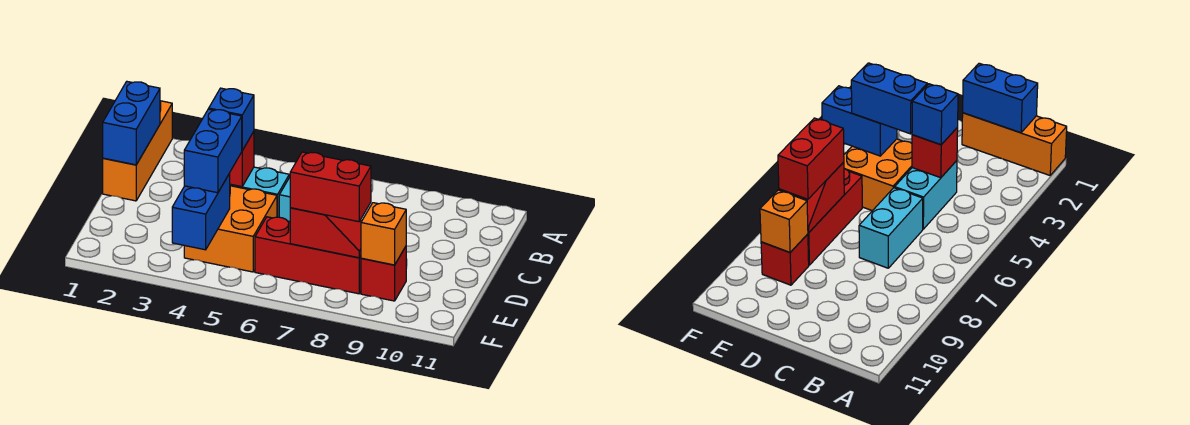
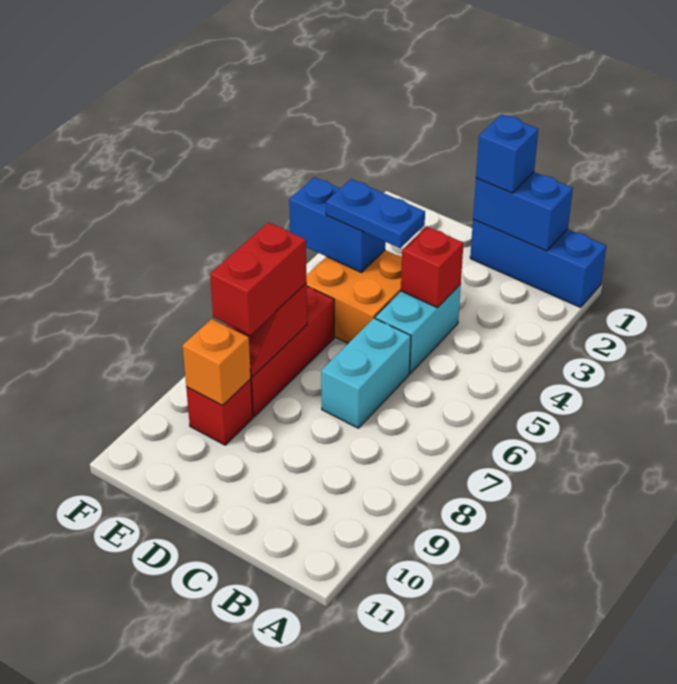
orange 1x3 brick [103,101,172,201] -> blue 1x3 brick [470,219,606,307]
blue 1x1 brick [209,88,254,150] -> blue 1x1 brick moved to [476,114,538,193]
blue 1x2 brick [184,109,242,193] -> blue 1x2 plate [326,179,425,248]

